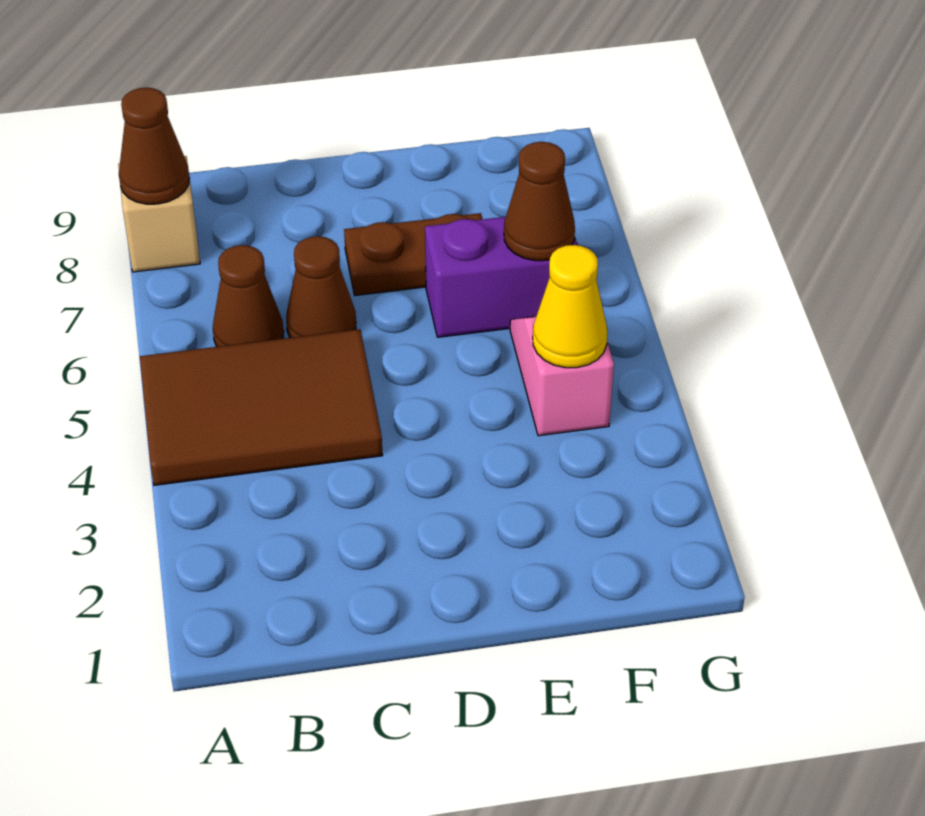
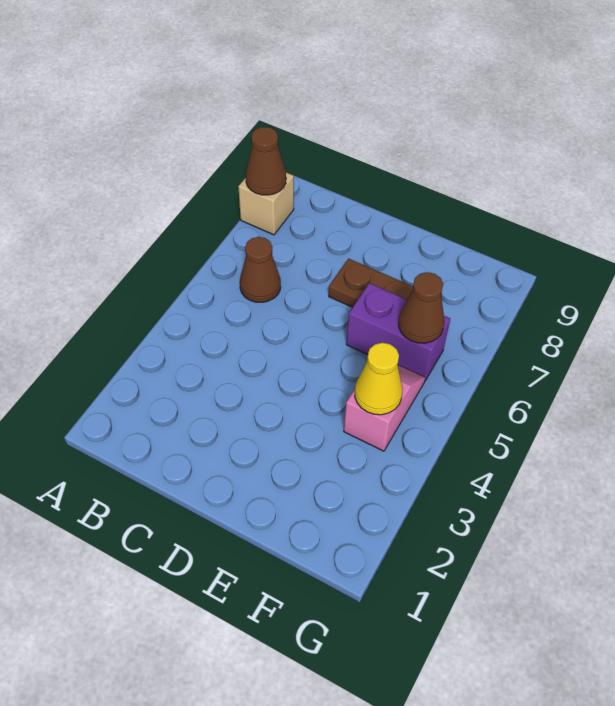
brown 2x3 tile [140,329,383,485] -> none
brown 1x1 cone [286,236,356,338] -> none

